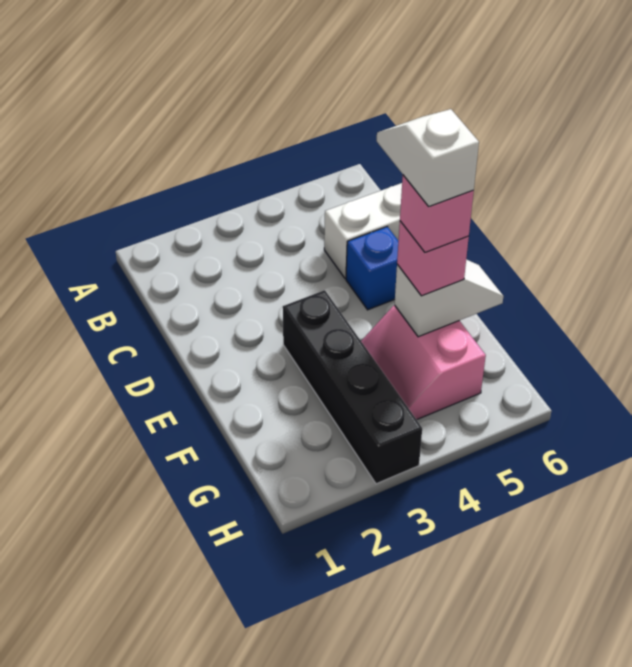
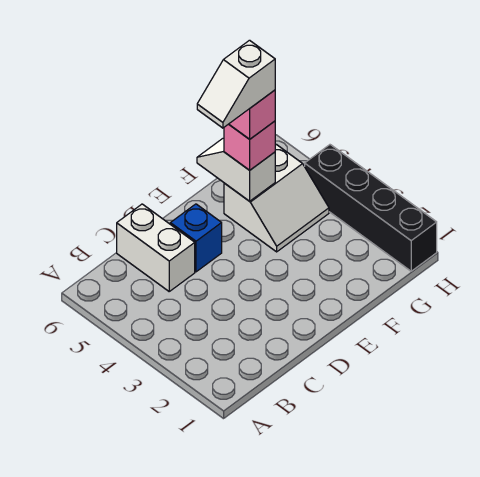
black 1x4 brick [283,290,422,484] -> black 1x4 brick turned to [305,145,437,271]
pink 2x2 slope [361,305,486,420] -> white 2x2 slope [224,144,329,252]

